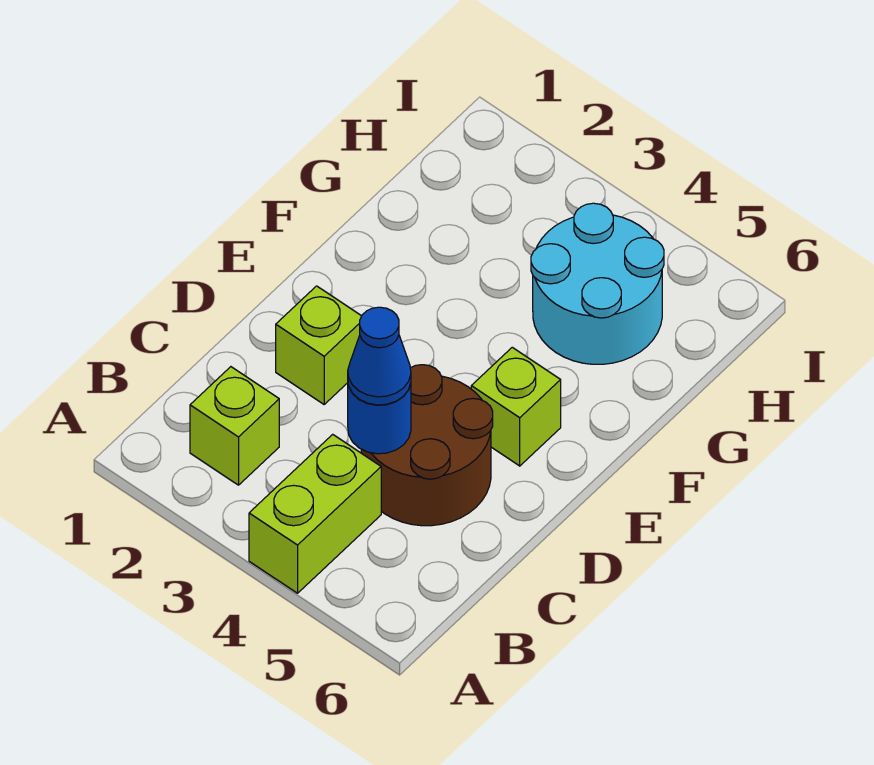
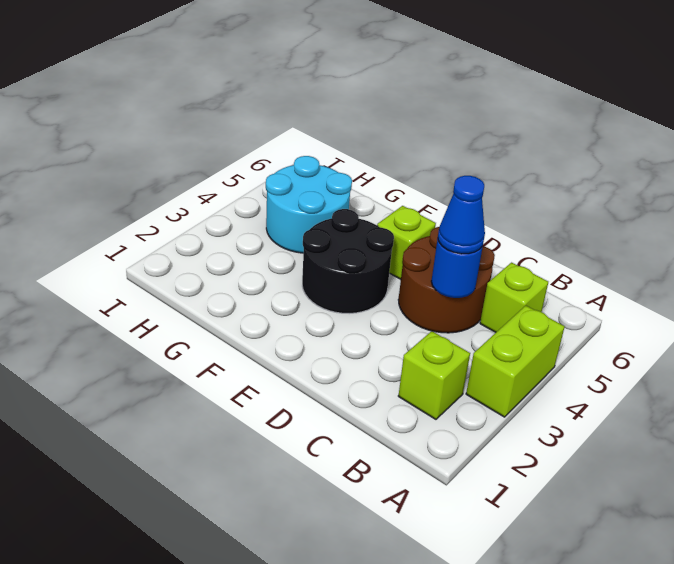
lime 1x2 brick [249,434,381,593] -> lime 1x2 brick turned to [466,306,565,417]
lime 1x1 brick [276,286,361,404] -> lime 1x1 brick moved to [480,263,548,332]
none -> black 2x2 round brick [302,209,394,314]

